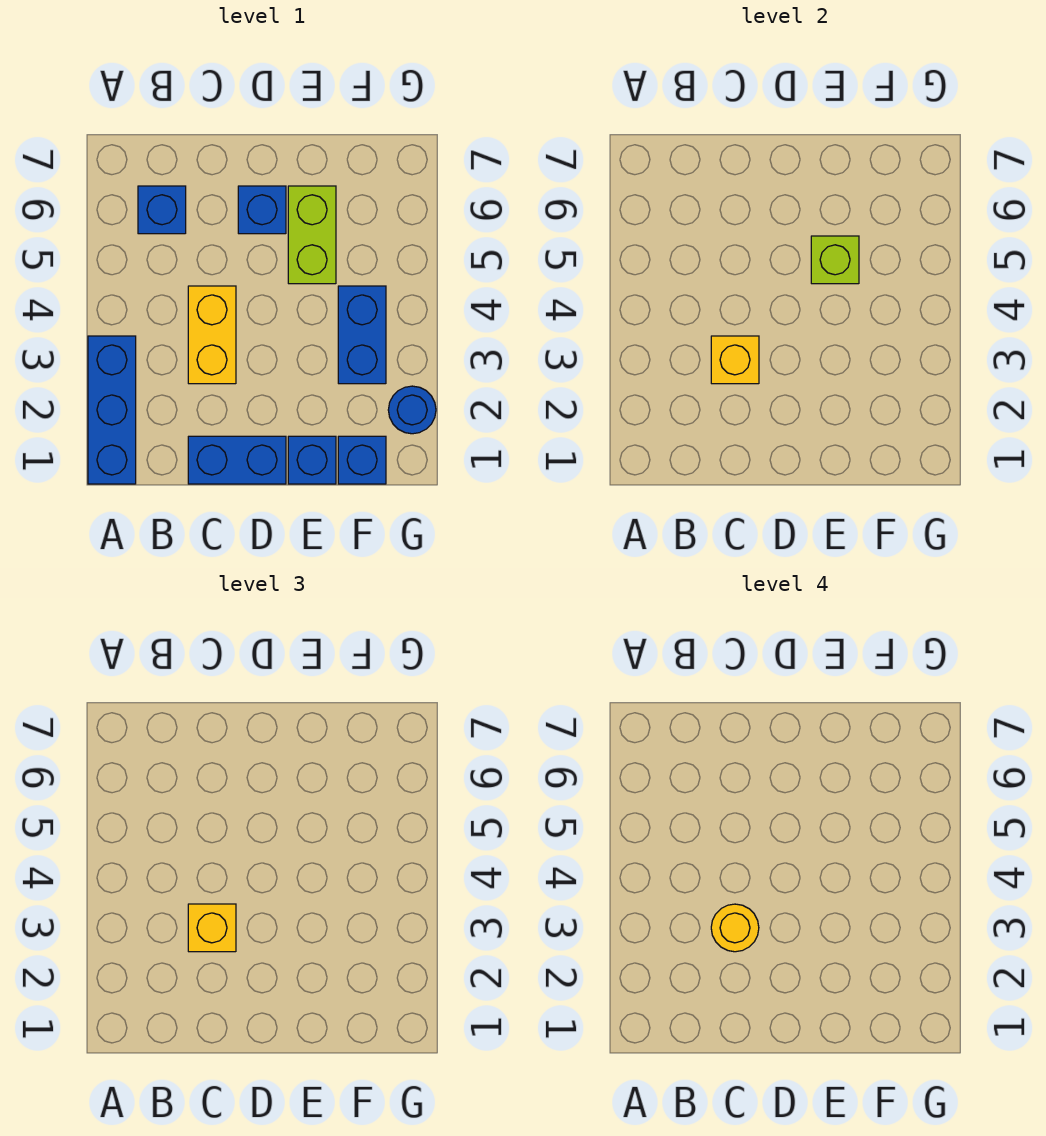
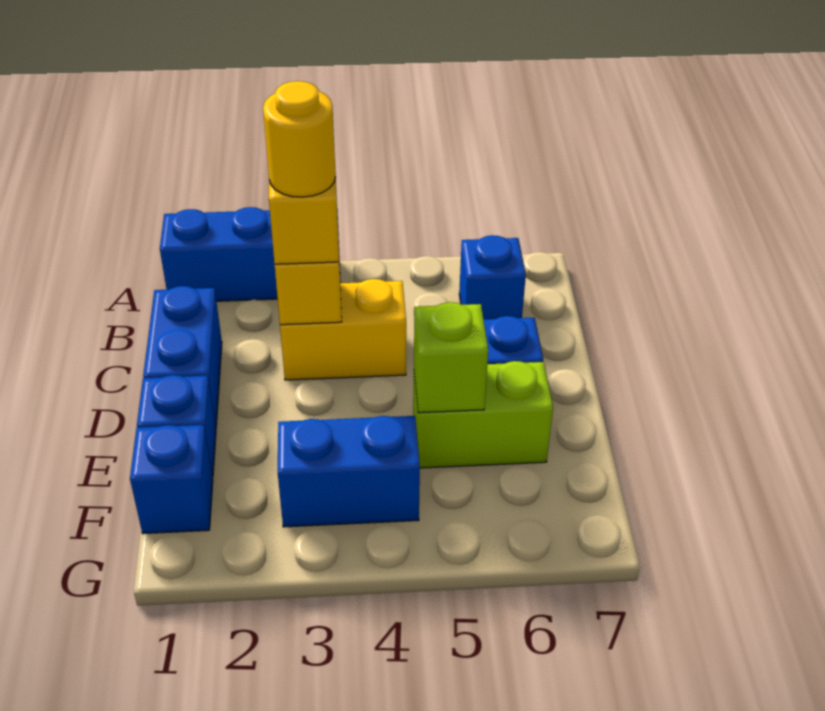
blue 1x1 round brick [388,386,436,434] -> none

